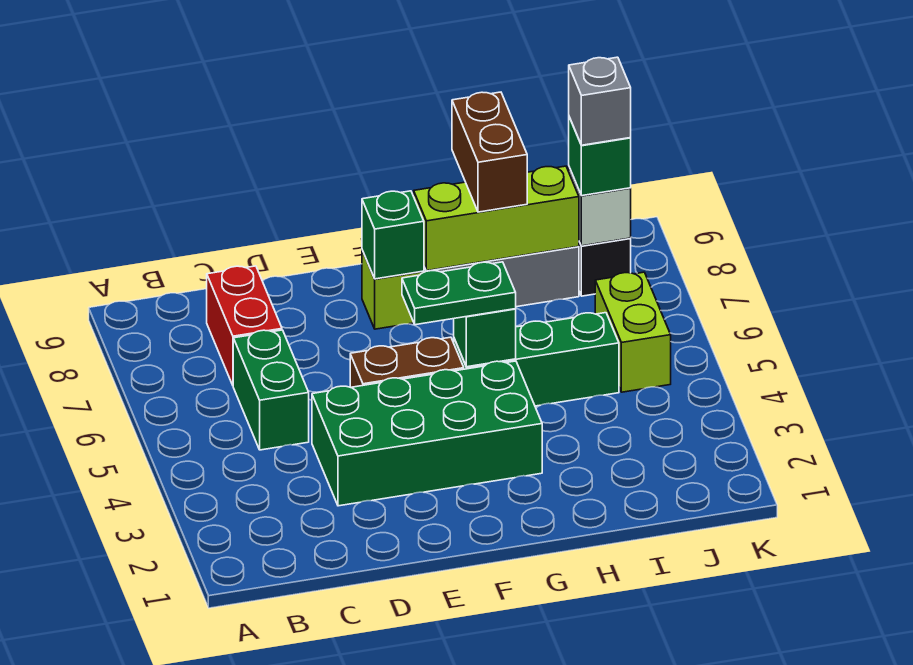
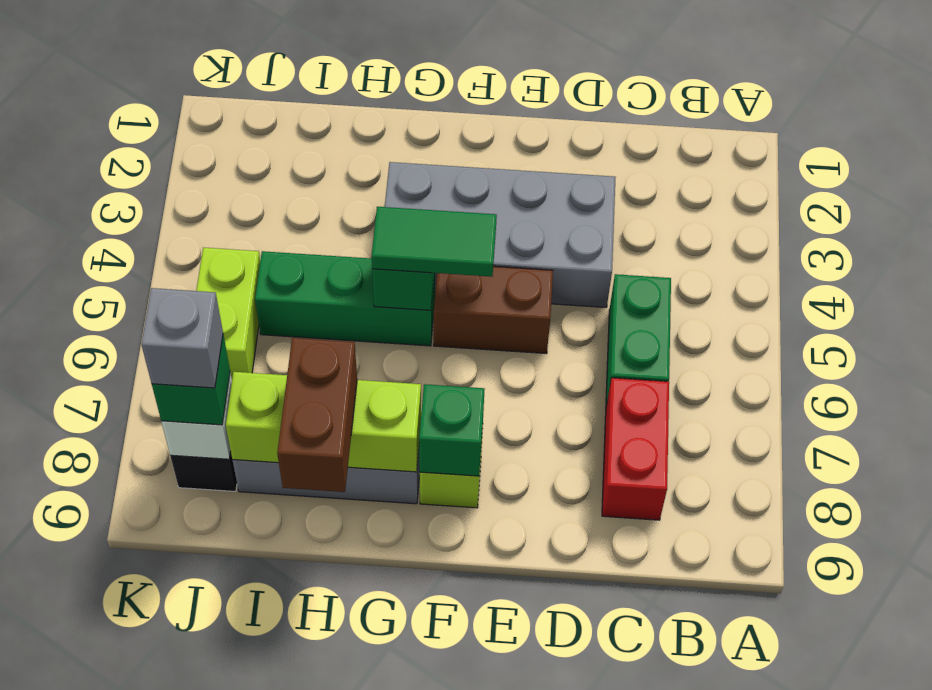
green 2x4 brick [312,361,542,506] -> grey 2x4 brick [385,162,616,307]
green 1x2 plate [402,262,516,325] -> green 1x2 tile [372,207,497,277]

